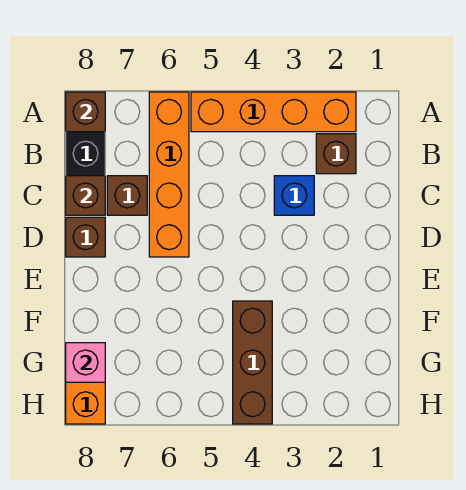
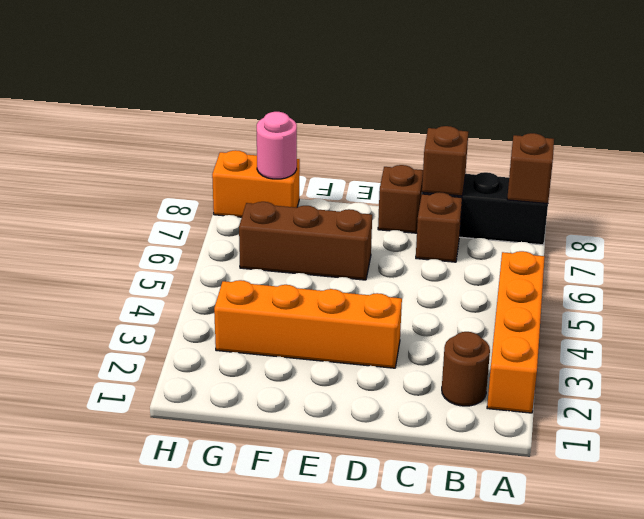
orange 1x4 brick [149,92,189,257] -> orange 1x4 brick moved to [214,280,402,368]
brown 1x1 brick [316,134,356,174] -> brown 1x1 round brick [442,332,490,406]
blue 1x1 brick [274,176,314,215] -> none
brown 1x3 brick [233,301,272,424] -> brown 1x3 brick moved to [239,202,372,280]
pink 1x1 brick [66,343,105,382] -> pink 1x1 round brick [257,112,297,179]

